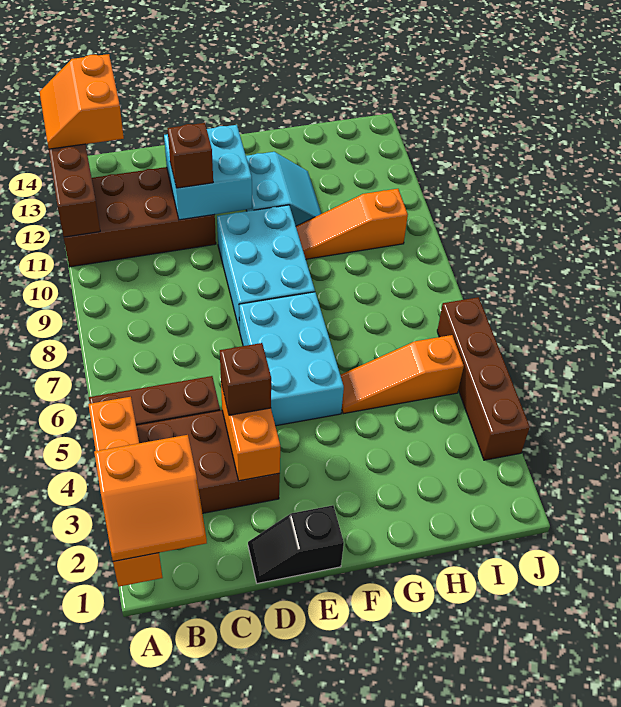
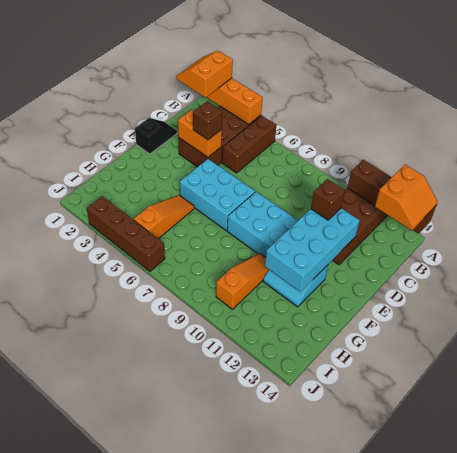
orange 2x2 slope [40,54,124,149] -> orange 2x2 slope turned to [375,164,438,231]
cyan 2x2 brick [164,125,252,220] -> cyan 2x4 brick [265,208,360,292]

